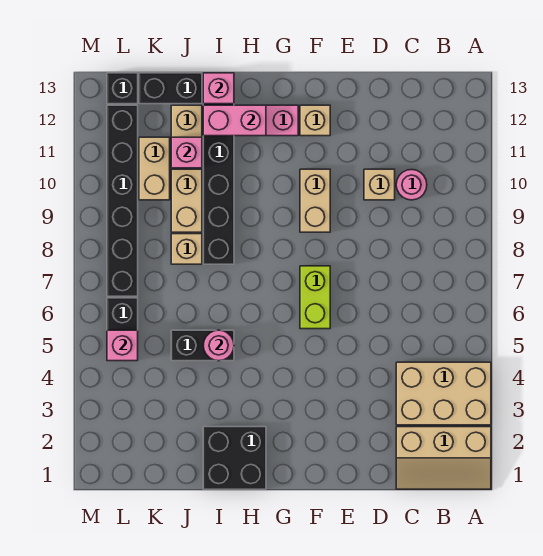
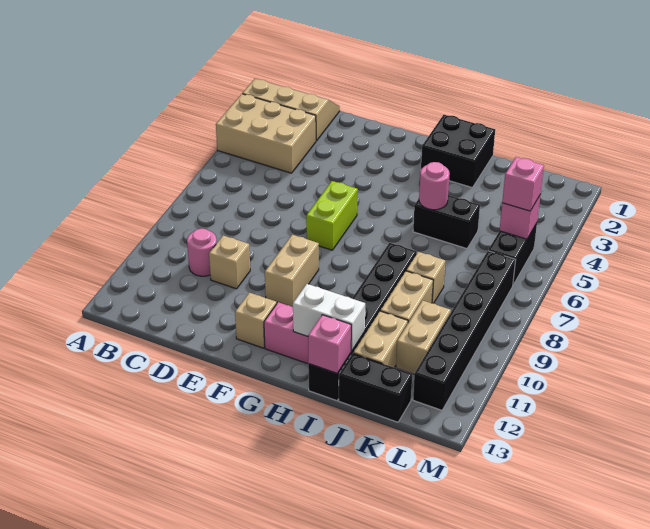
pink 1x2 brick [203,105,266,136] -> white 1x2 brick [293,284,365,351]
pink 1x1 brick [171,137,202,168] -> pink 1x1 brick moved to [502,157,544,211]
black 1x1 brick [107,73,138,104] -> none

